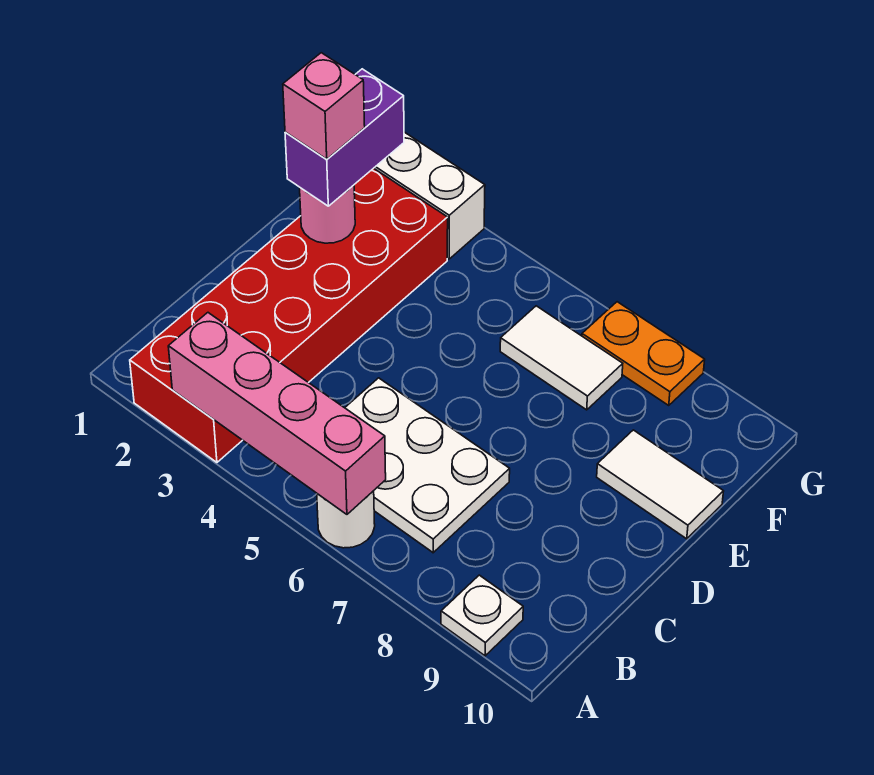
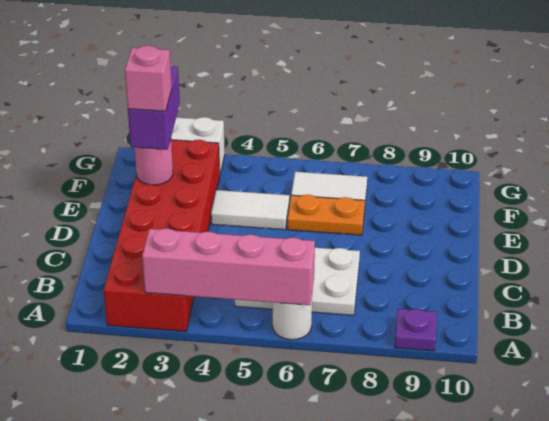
white 1x1 plate [441,575,523,656] -> purple 1x1 plate [395,309,437,351]
white 1x2 tile [597,430,724,539] -> white 1x2 tile moved to [211,190,289,230]
orange 1x2 plate [582,302,705,405] -> orange 1x2 plate moved to [287,195,365,235]

